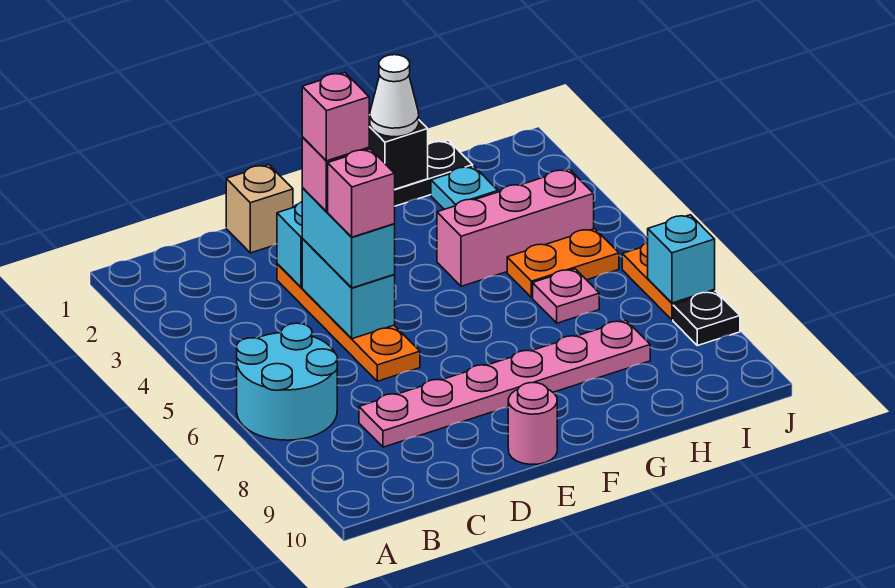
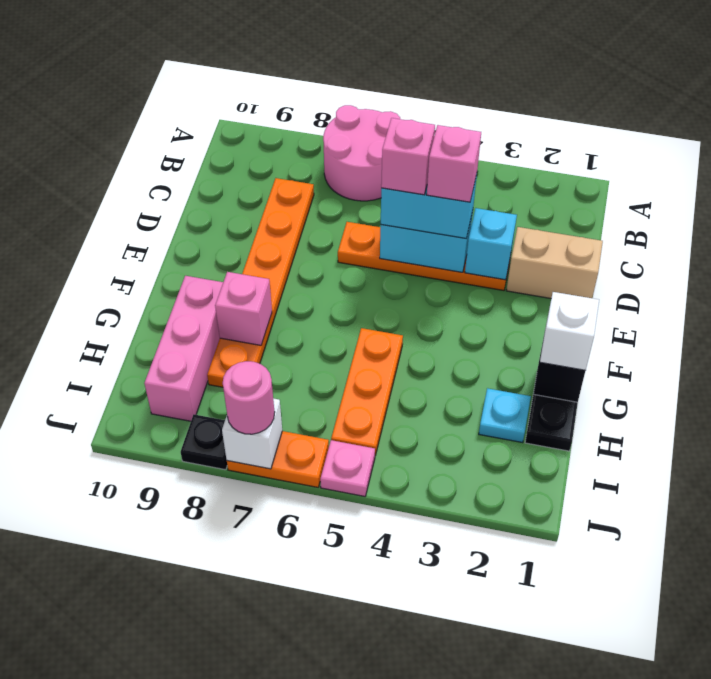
cyan 2x2 round brick [237,323,337,440] -> pink 2x2 round brick [323,105,400,201]
pink 1x6 plate [359,320,650,447] -> orange 1x6 plate [207,178,314,387]
tan 1x1 brick [226,165,293,253] -> tan 1x2 brick [506,227,603,298]
pink 1x1 brick [302,73,369,161] -> pink 1x1 brick moved to [215,272,272,345]
pink 1x1 round brick [508,383,557,464] -> pink 1x1 round brick moved to [223,361,275,434]
white 1x1 cone [370,55,419,137] -> white 1x1 brick [540,292,599,370]
pink 1x3 brick [437,169,594,286] -> pink 1x3 brick moved to [144,276,223,421]
orange 1x2 plate [507,229,619,298] -> orange 1x3 plate [331,328,403,455]
pink 1x1 plate [533,269,599,323] -> pink 1x1 plate moved to [320,440,375,496]
cyan 1x1 brick [648,215,715,303] -> white 1x1 brick [222,398,282,469]

